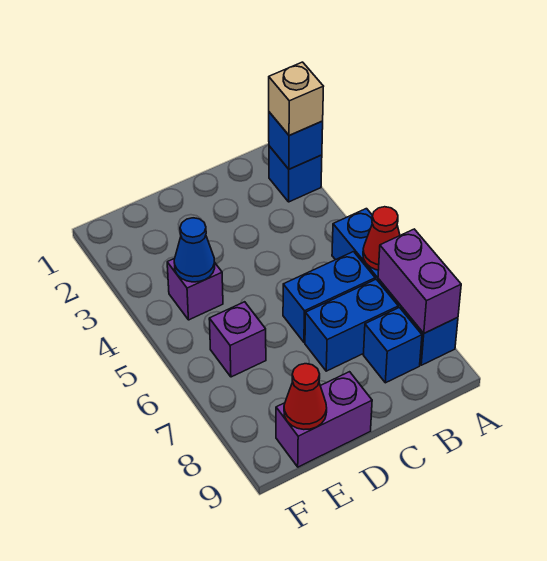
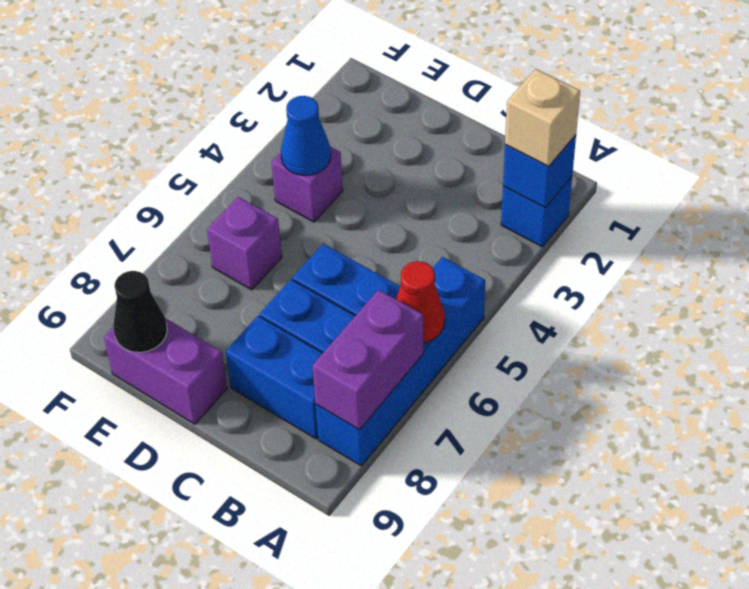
blue 1x1 brick [364,308,422,383] -> blue 1x2 brick [226,316,323,439]
red 1x1 cone [284,364,327,430] -> black 1x1 cone [113,271,167,353]

